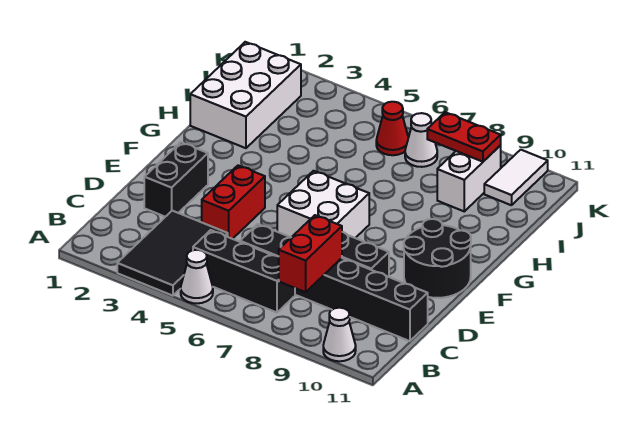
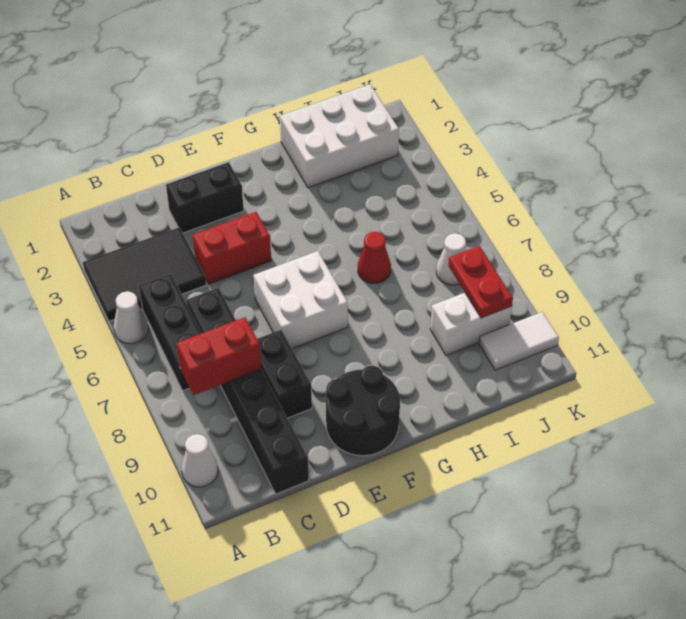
red 1x1 cone [376,102,408,155] -> red 1x1 cone moved to [358,232,391,283]

